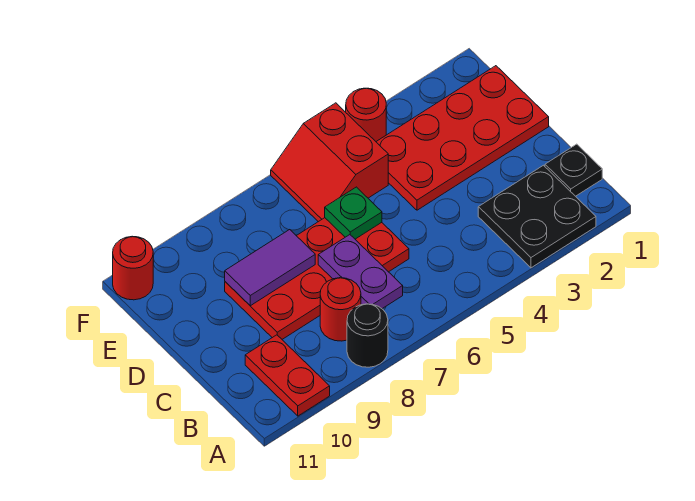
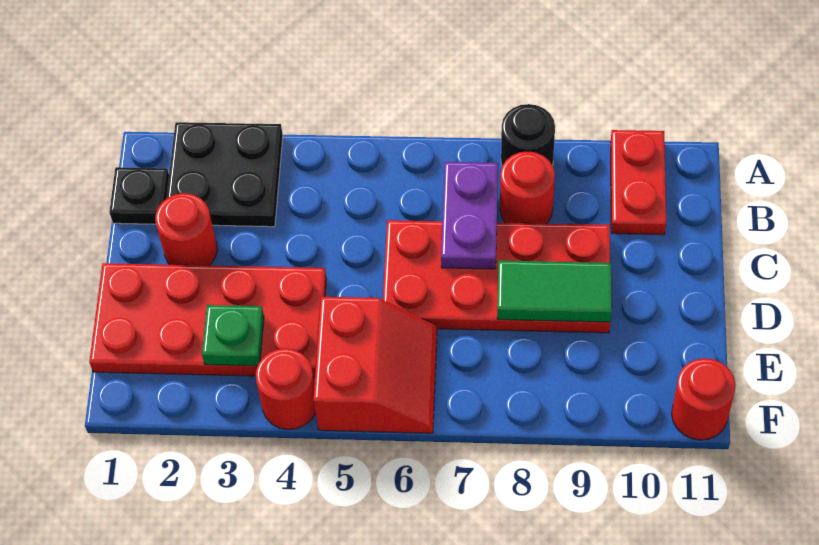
none -> red 1x1 round brick [155,193,217,266]
green 1x1 plate [325,187,382,239] -> green 1x1 plate moved to [202,305,264,366]
purple 1x2 tile [225,230,315,306] -> green 1x2 tile [497,261,612,322]

